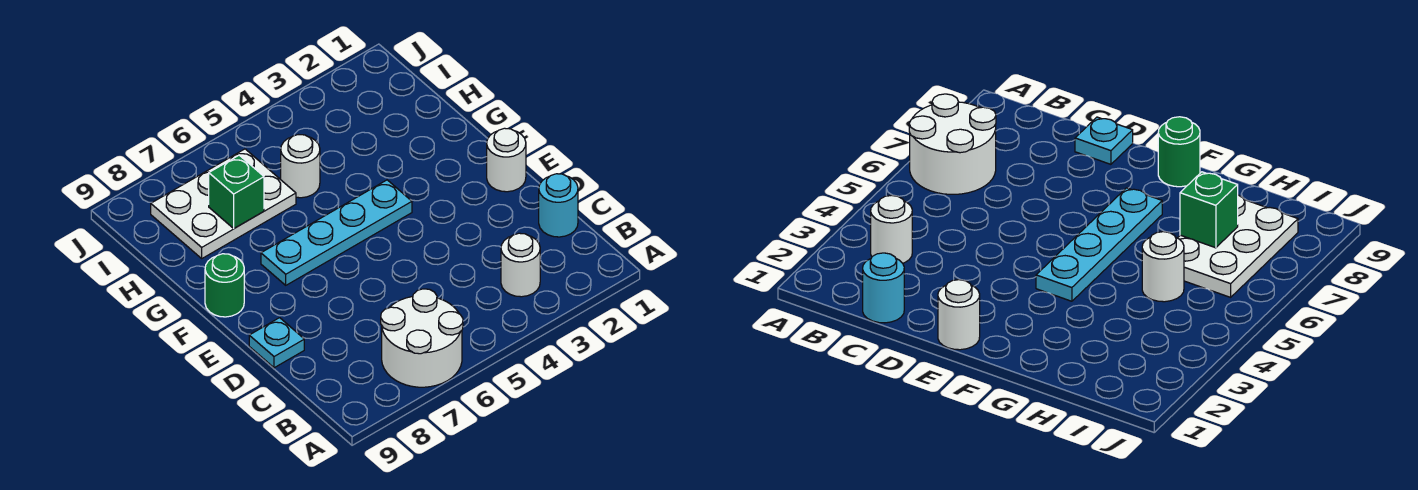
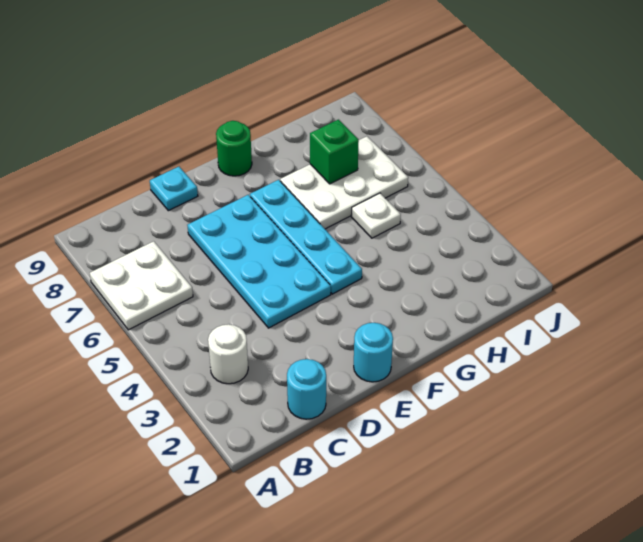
white 2x2 round brick [381,289,463,387] -> white 2x2 plate [90,241,193,330]
none -> cyan 2x4 plate [187,195,331,328]
white 1x1 round brick [487,128,526,192] -> cyan 1x1 round brick [354,323,393,382]
white 1x1 round brick [281,135,320,198] -> white 1x1 plate [351,193,401,238]
white 2x3 plate [151,149,296,258] -> white 2x3 plate turned to [280,136,408,229]

